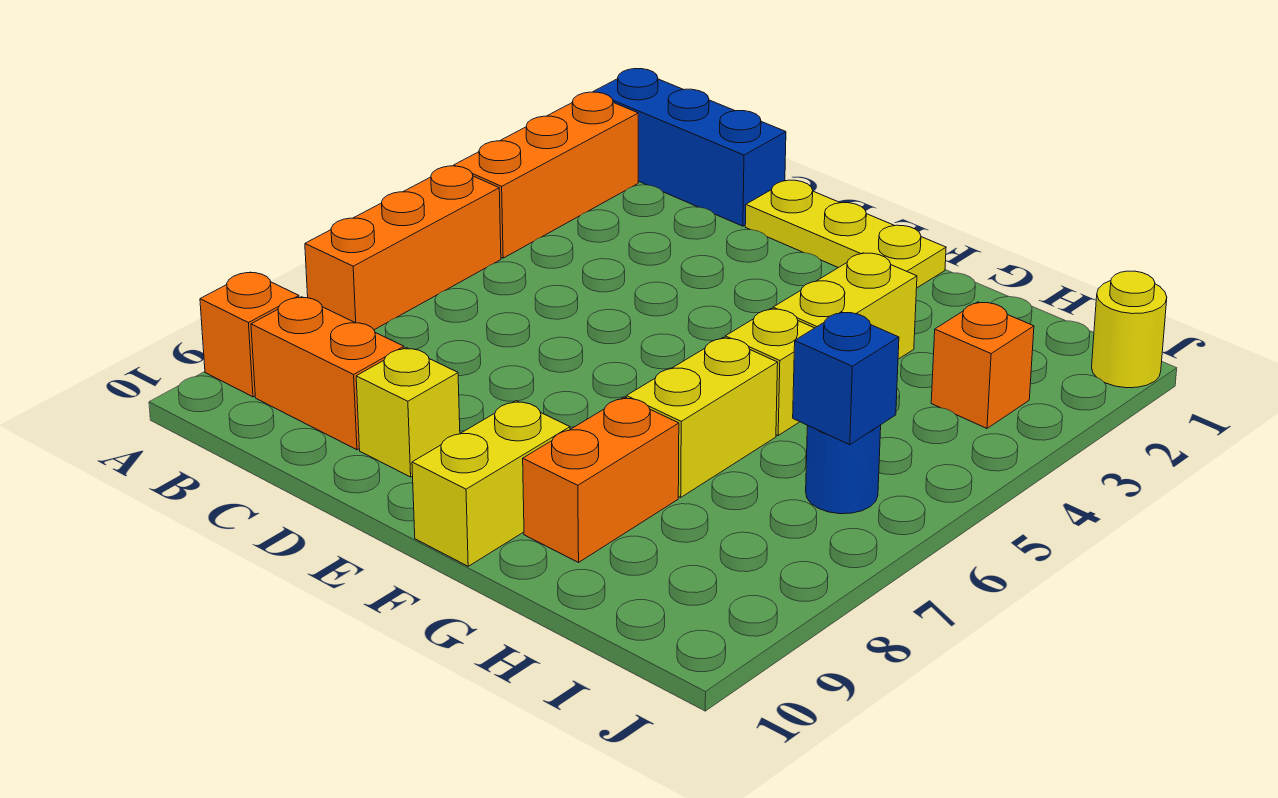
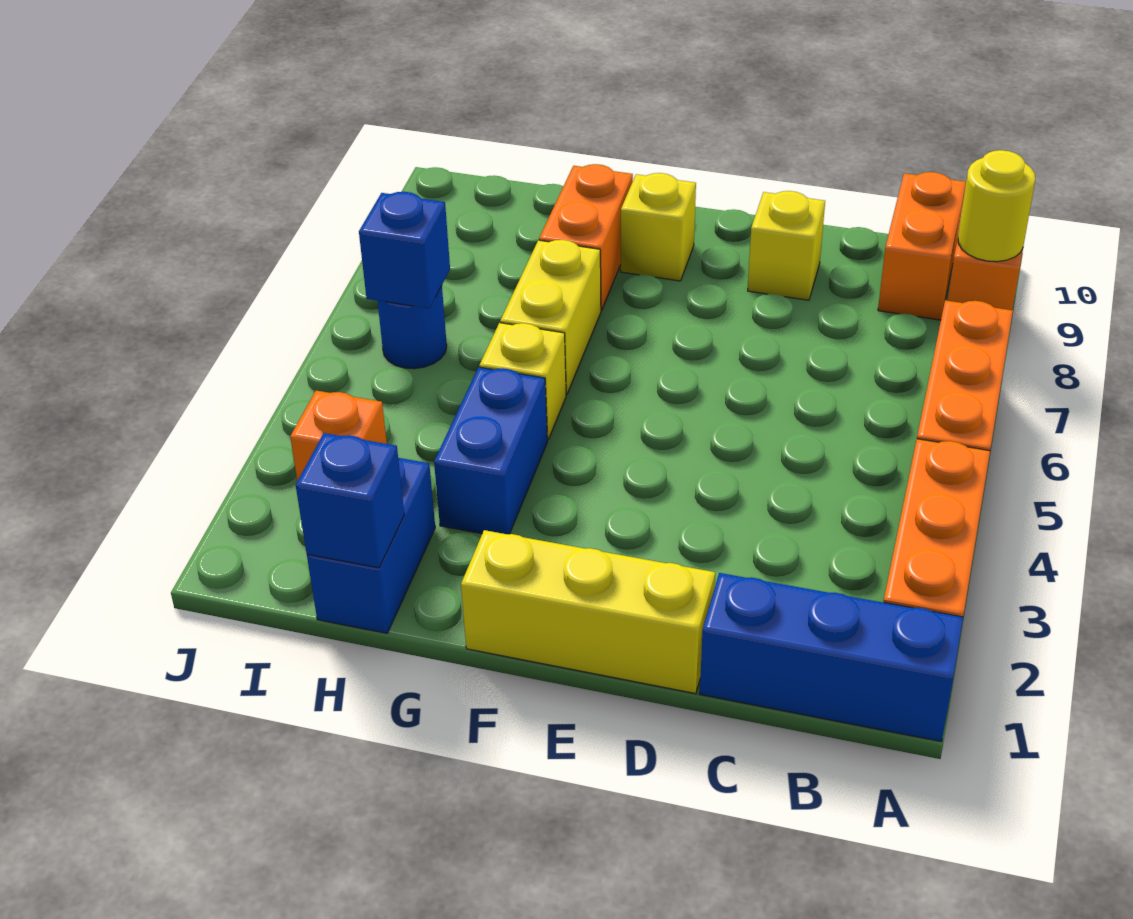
orange 1x2 brick [251,297,404,450] -> orange 1x2 brick turned to [878,172,966,320]
yellow 1x3 plate [745,180,946,288] -> yellow 1x3 brick [461,530,715,694]
yellow 1x2 brick [412,401,570,566] -> yellow 1x1 brick [621,173,696,281]
yellow 1x2 brick [773,253,917,359] -> blue 1x2 brick [434,367,547,534]
none -> blue 1x2 brick [307,458,435,633]
none -> blue 1x1 brick [296,433,404,568]
yellow 1x1 round brick [1092,271,1167,388] -> yellow 1x1 round brick moved to [958,150,1035,262]

